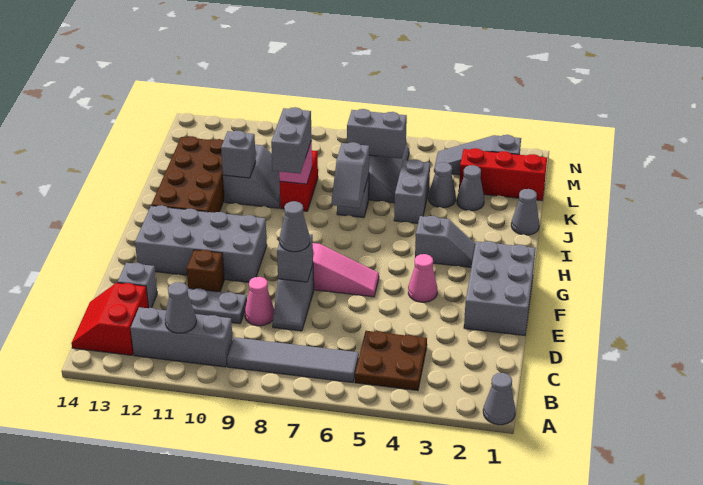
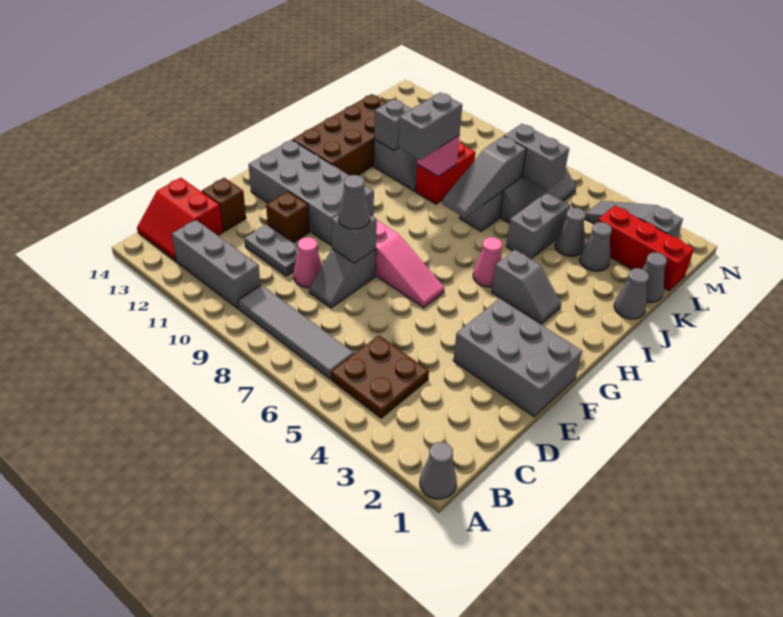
grey 1x1 cone [165,282,196,333] -> grey 1x1 cone moved to [642,253,667,302]
red 2x2 slope [71,283,148,355] -> red 2x2 slope turned to [137,178,223,261]
grey 1x1 brick [118,263,157,308] -> brown 1x1 brick [202,178,246,232]
grey 2x3 brick [464,241,536,336] -> grey 2x3 brick turned to [453,298,582,417]
pink 1x1 cone [408,254,437,302] -> pink 1x1 cone moved to [473,237,502,287]
grey 1x2 slope [332,142,369,208] -> grey 1x3 slope [442,136,526,218]

